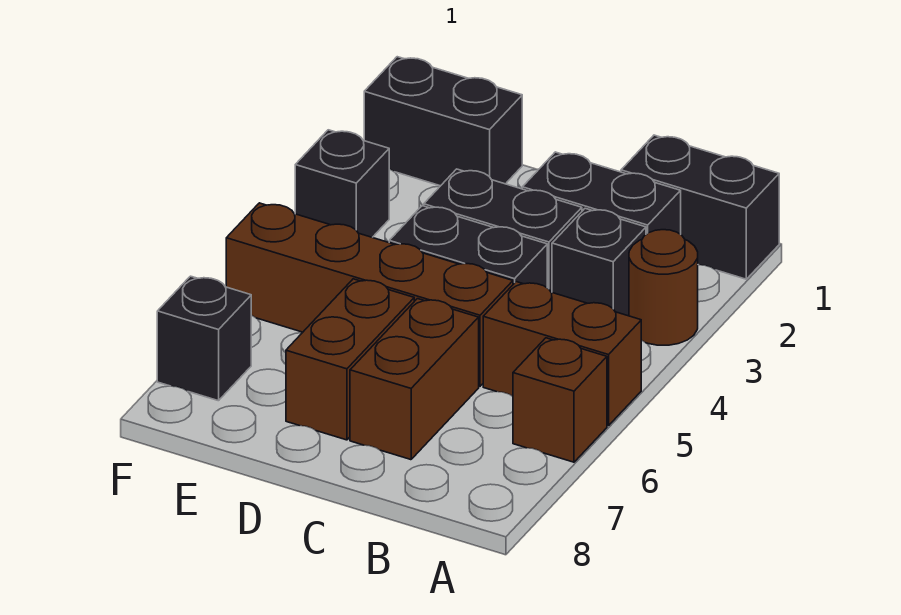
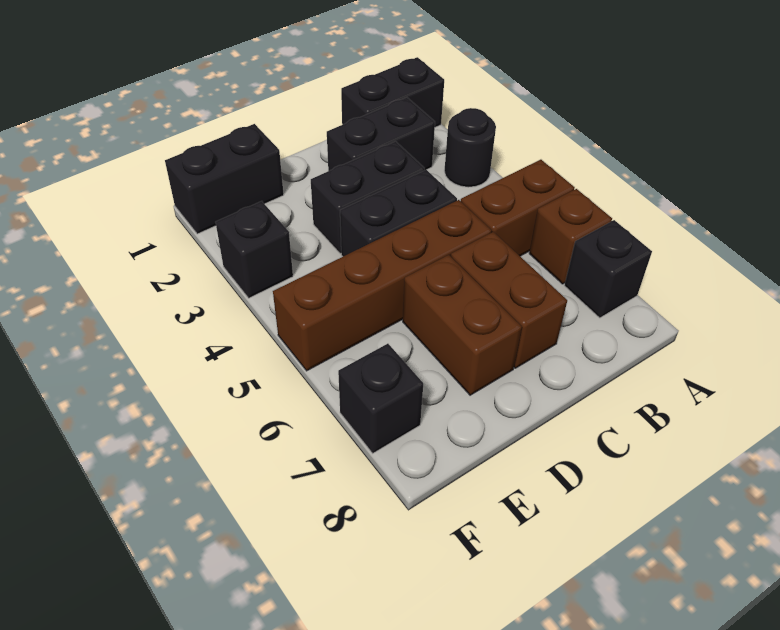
brown 1x1 round brick [629,230,698,345] -> black 1x1 round brick [444,108,496,187]
black 1x1 brick [552,208,646,316] -> black 1x1 brick moved to [564,220,652,318]

